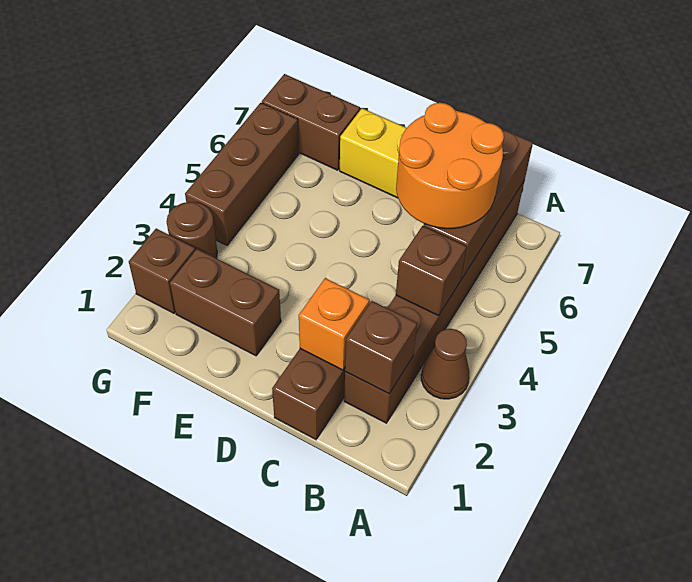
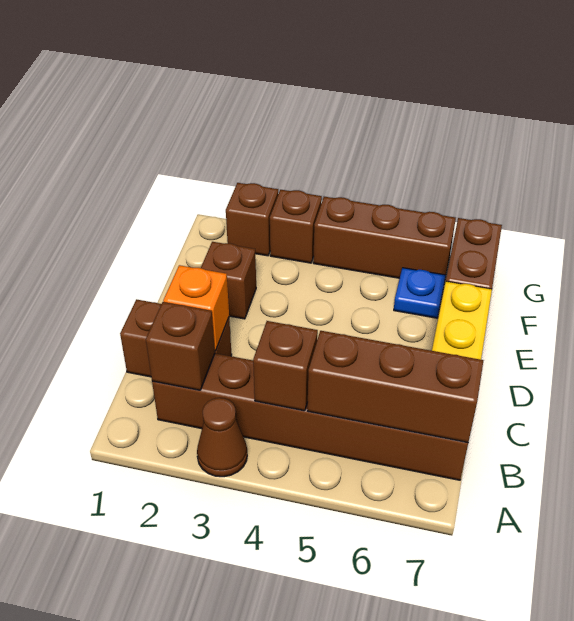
orange 2x2 round brick [396,103,504,229] -> none
brown 1x2 brick [170,249,281,356] -> brown 1x1 brick [201,242,256,319]
none -> blue 1x1 plate [394,268,445,318]
brown 1x1 round brick [167,202,217,258] -> brown 1x1 brick [270,190,322,263]

